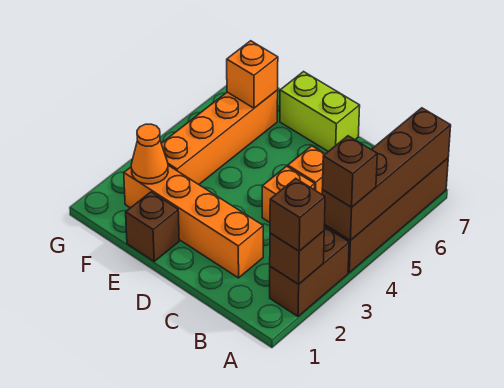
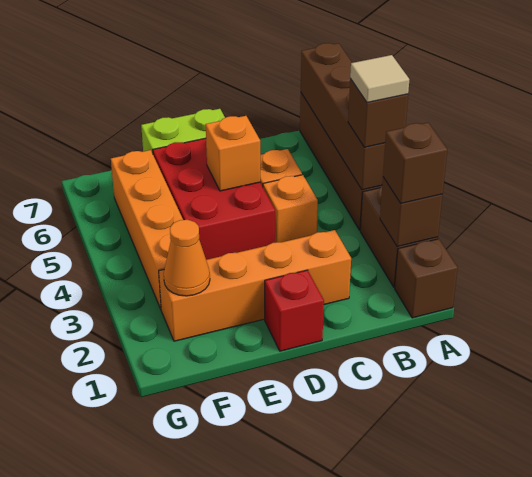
none -> tan 1x1 tile [350,55,409,103]
none -> red 1x1 brick [265,270,324,351]
none -> red 2x3 brick [153,138,275,260]
brown 1x1 brick [126,192,179,261] -> brown 1x1 brick moved to [395,239,458,318]
orange 1x1 brick [227,41,278,108] -> orange 1x1 brick moved to [206,116,260,191]

